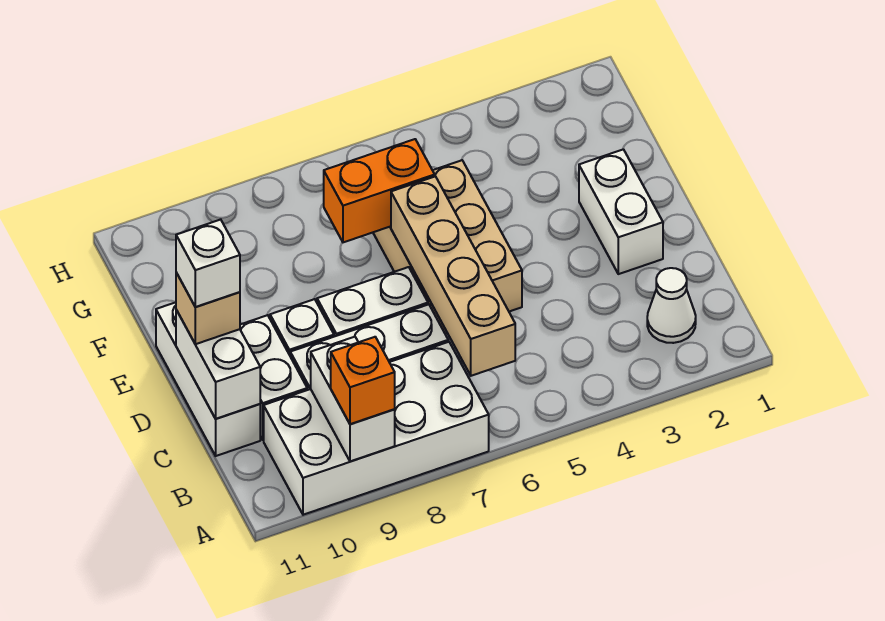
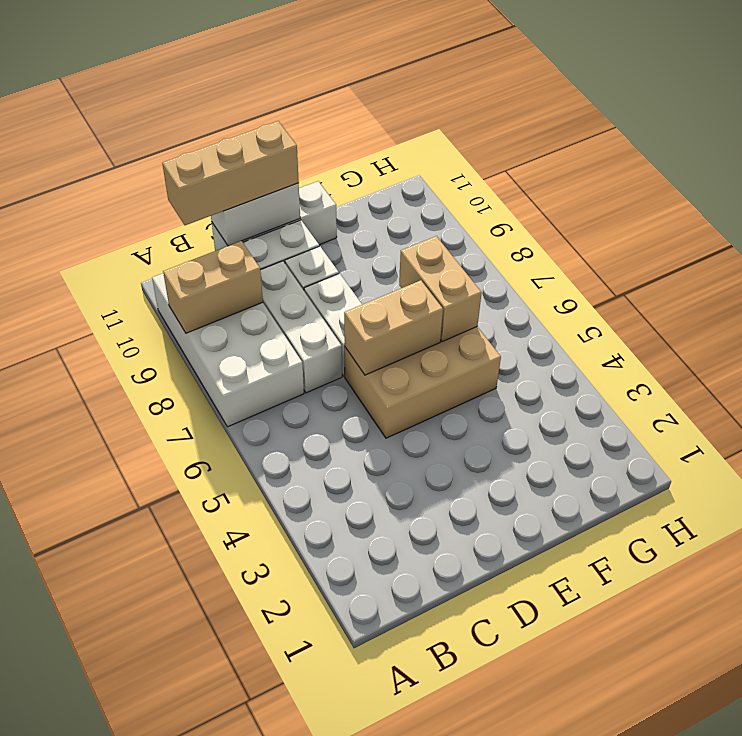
white 1x2 brick [311,337,395,462] -> tan 1x2 brick [163,241,263,333]
orange 1x1 brick [331,337,395,424] -> none
white 1x1 cone [647,268,696,343] -> none
tan 1x4 brick [391,176,515,376] -> tan 1x2 brick [344,280,443,375]
white 1x2 brick [579,149,663,274] -> none
tan 1x1 brick [176,273,240,344] -> tan 1x3 brick [162,121,299,225]
white 1x1 brick [176,220,240,307] -> none
orange 1x2 brick [324,139,435,242] -> tan 1x2 brick [399,236,482,342]

